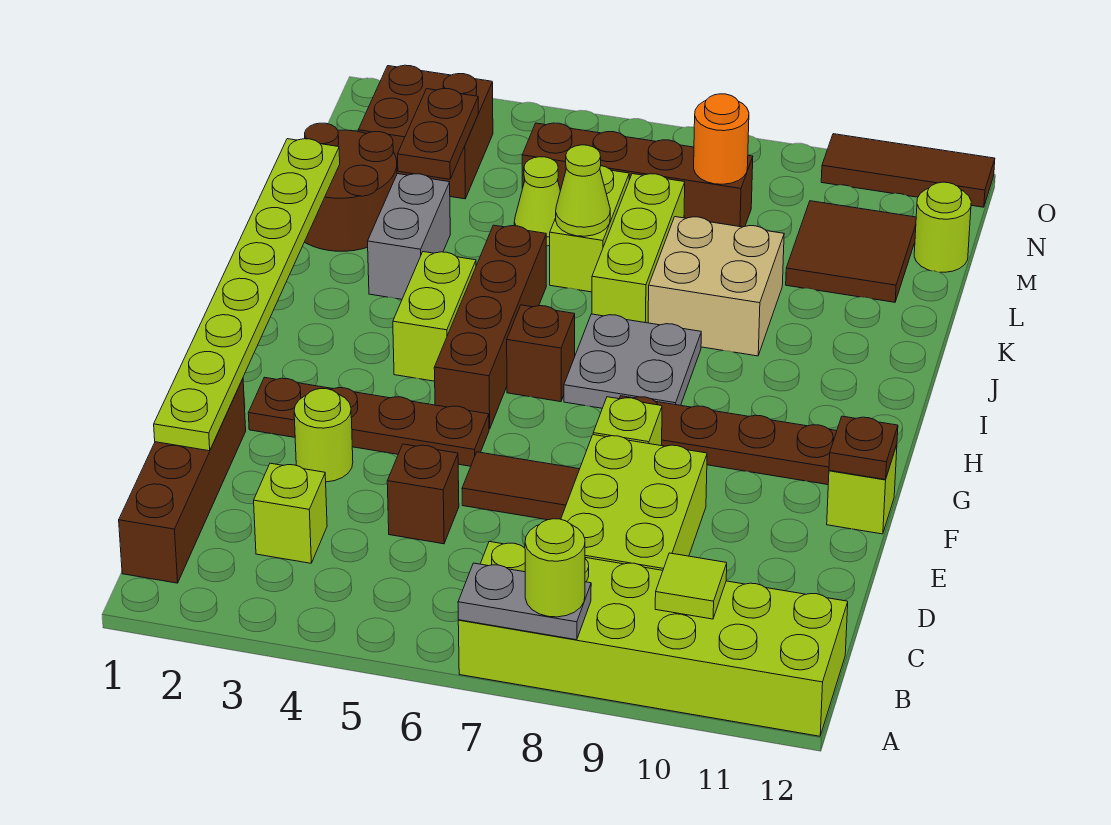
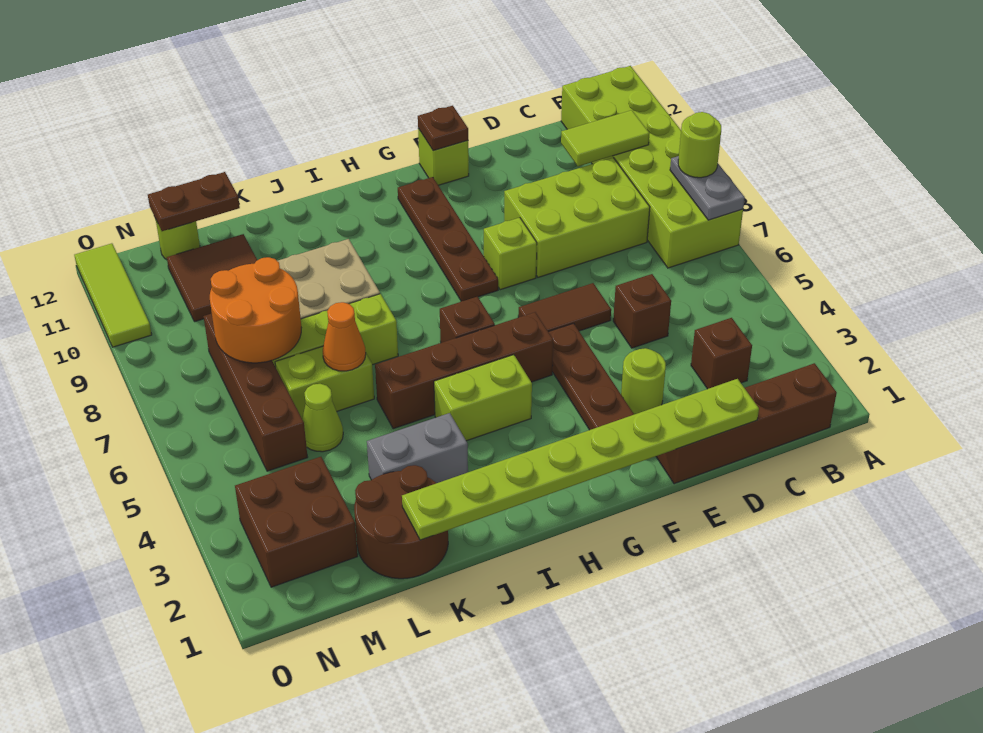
lime 1x1 tile [655,553,727,619] -> lime 1x2 tile [561,110,650,166]
lime 1x1 brick [254,463,327,563] -> brown 1x1 brick [691,318,752,389]
brown 1x2 tile [462,452,580,520] -> brown 1x2 tile turned to [518,283,611,332]
grey 2x2 plate [564,314,701,408] -> none
lime 1x1 cone [556,145,610,236] -> orange 1x1 cone [323,302,366,371]
brown 1x2 plate [398,89,478,179] -> brown 1x2 plate moved to [148,172,240,231]
orange 1x1 round brick [694,94,749,184] -> orange 2x2 round brick [210,257,301,363]
brown 1x3 tile [821,134,995,207] -> lime 1x3 tile [74,243,152,347]

